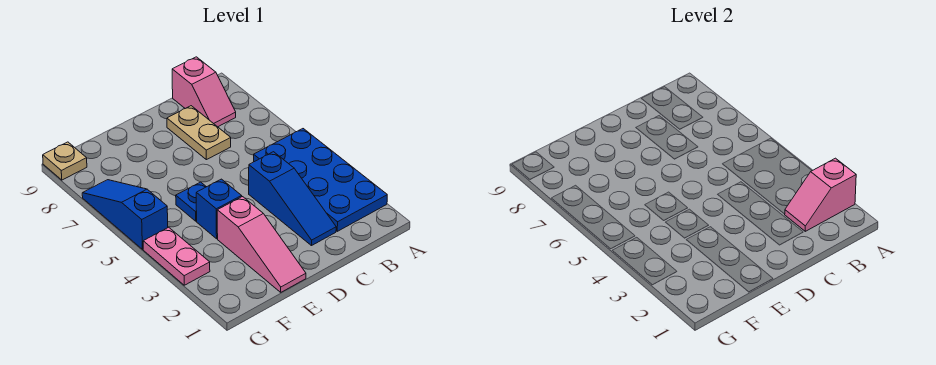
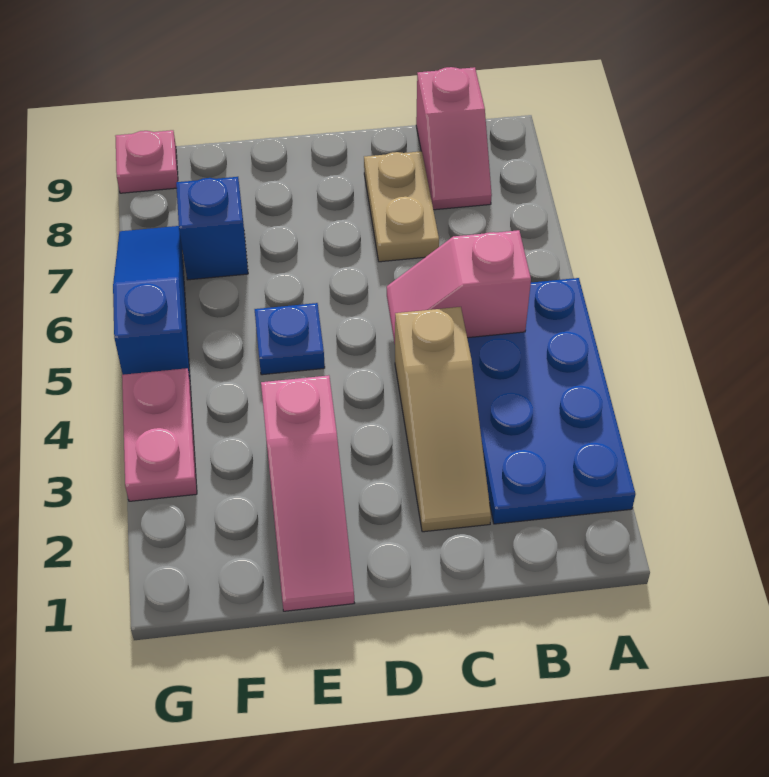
pink 1x2 slope [785,158,856,231] -> pink 1x2 slope moved to [387,230,531,344]
blue 1x3 slope [249,152,336,246] -> tan 1x3 slope [395,307,491,532]
blue 1x1 brick [196,179,242,239] -> blue 1x1 brick moved to [176,177,248,280]
tan 1x1 plate [43,142,87,180] -> pink 1x1 plate [115,130,178,193]

